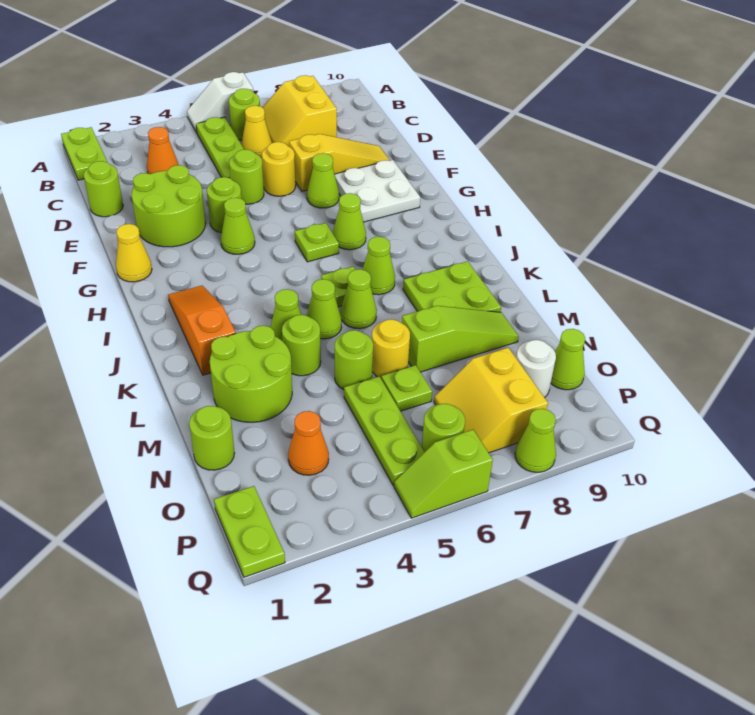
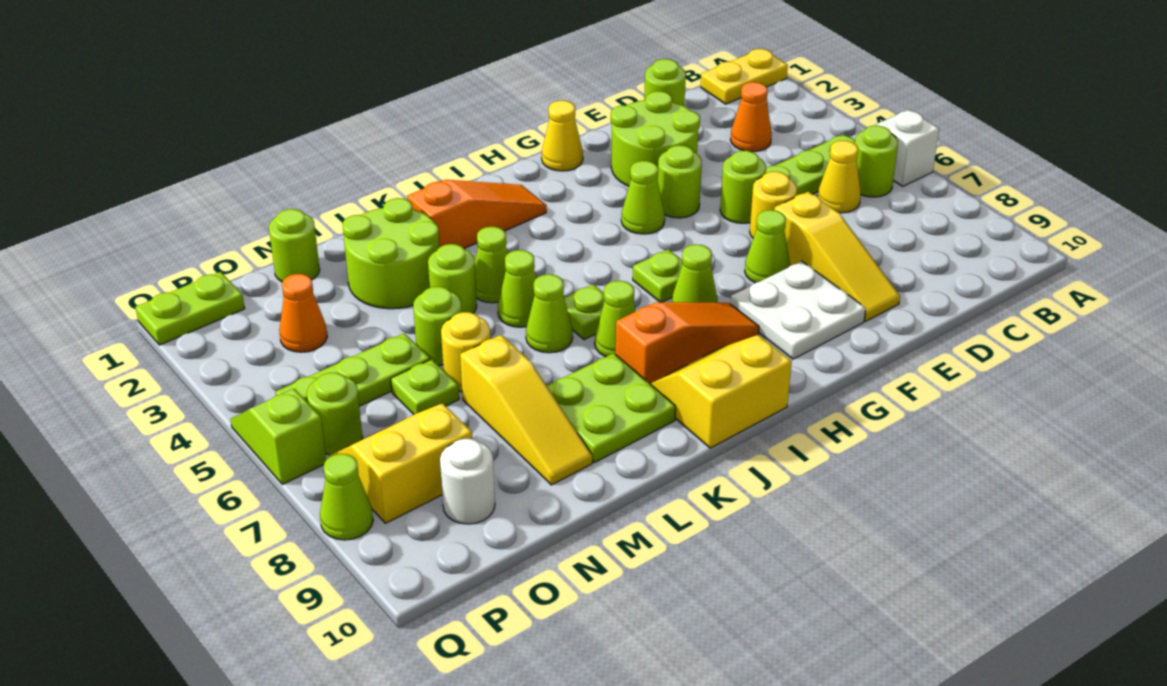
lime 1x2 plate [61,127,107,180] -> yellow 1x2 plate [701,49,788,104]
yellow 2x2 slope [263,75,337,146] -> yellow 2x2 slope moved to [650,335,792,448]
none -> orange 1x3 slope [616,302,759,384]
lime 1x3 slope [402,306,519,372] -> yellow 1x3 slope [460,335,592,485]
lime 1x1 cone [551,329,585,390] -> none

